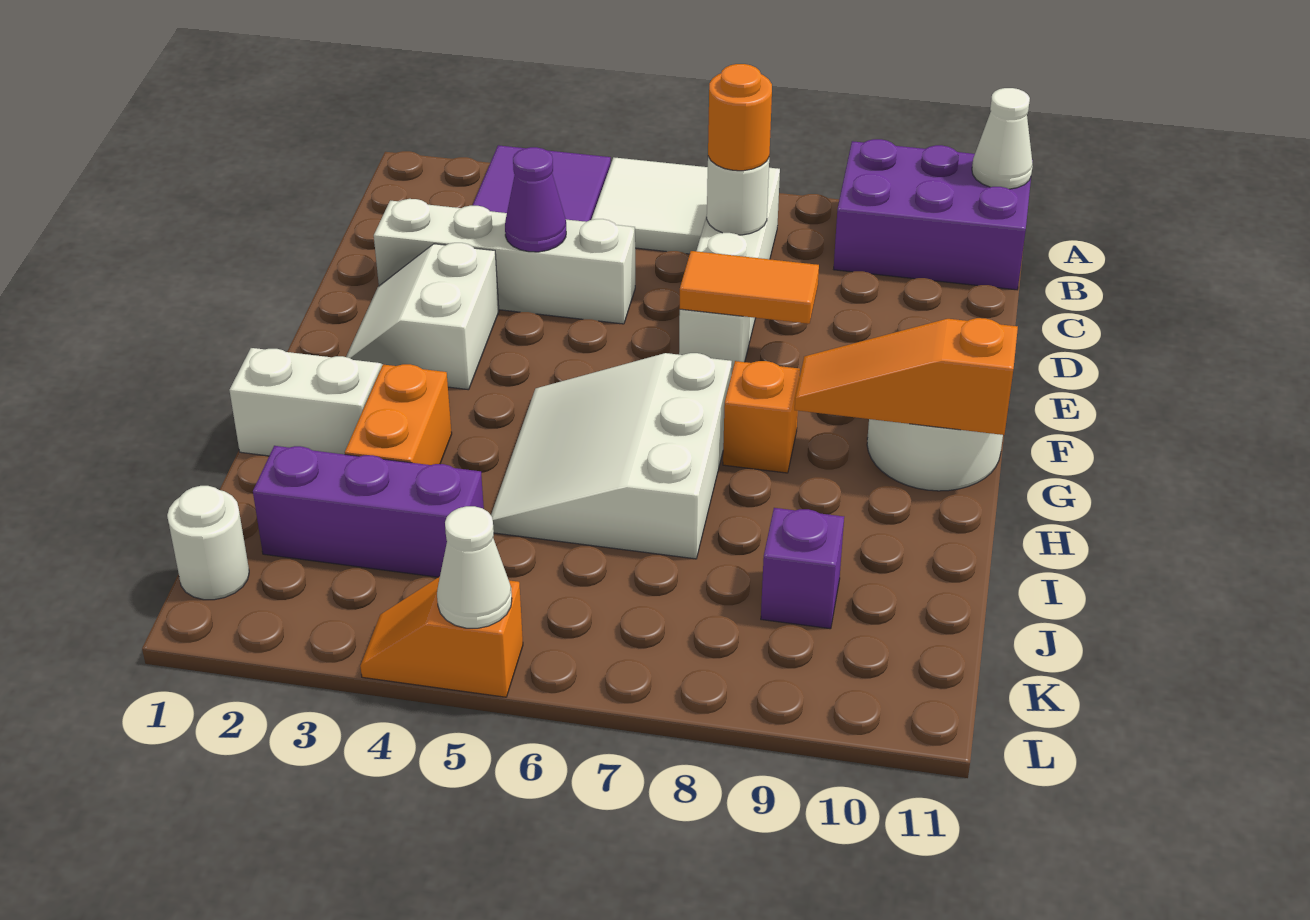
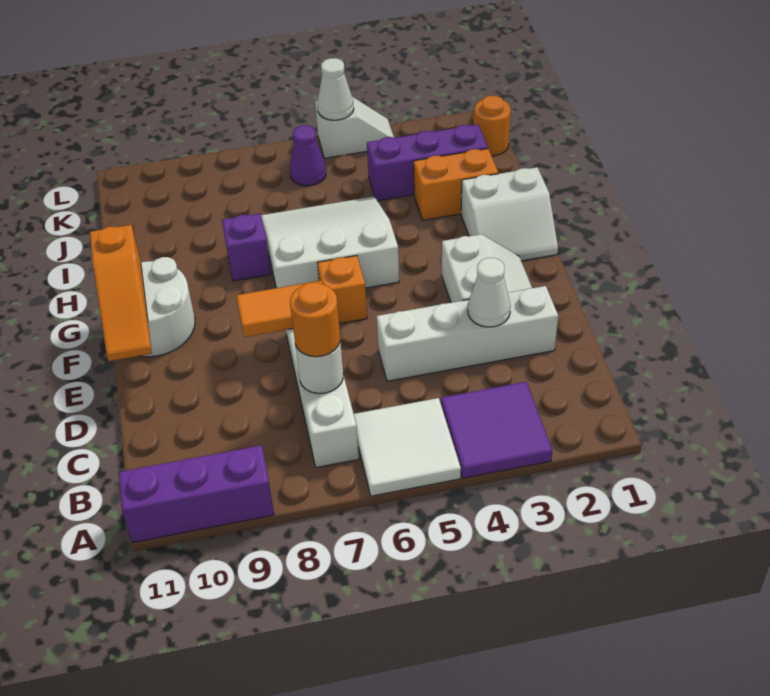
purple 2x3 brick [834,139,1033,290] -> purple 1x3 brick [119,445,274,542]
white 1x1 cone [972,88,1033,189] -> white 1x1 cone moved to [468,258,511,327]
purple 1x1 cone [505,147,566,252] -> purple 1x1 cone moved to [290,125,326,186]
white 3x3 slope [491,353,732,559] -> white 3x3 slope turned to [261,196,399,288]
orange 1x1 brick [723,361,800,473] -> orange 1x1 brick moved to [317,256,367,324]
orange 1x3 slope [795,318,1018,435] -> orange 1x3 slope turned to [90,225,152,361]
orange 1x2 brick [345,364,452,465] -> orange 1x2 brick turned to [414,149,498,220]
purple 1x1 brick [761,508,844,629] -> purple 1x1 brick moved to [222,213,271,281]
white 1x1 round brick [167,486,249,600] -> orange 1x1 round brick [474,96,511,156]
orange 1x2 slope [360,577,523,697] -> white 1x2 slope [315,97,394,158]

